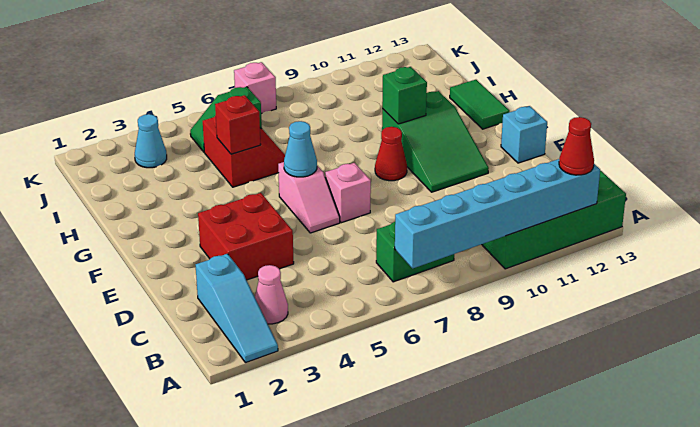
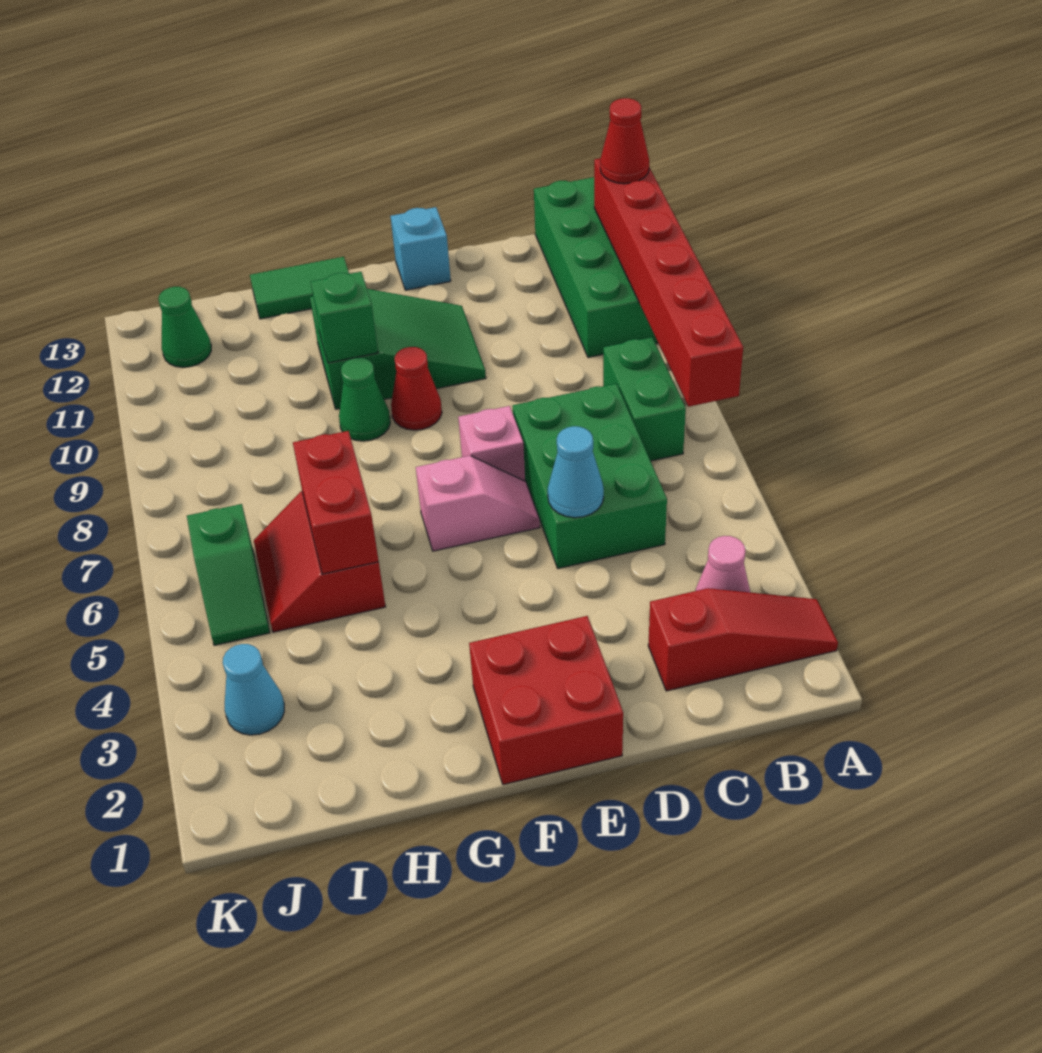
cyan 1x3 slope [196,254,278,363] -> red 1x3 slope [648,588,838,691]
cyan 1x6 brick [395,159,600,269] -> red 1x6 brick [594,158,743,407]
none -> green 2x3 brick [512,384,667,568]
red 2x2 brick [198,193,294,280] -> red 2x2 brick moved to [469,616,623,785]
cyan 1x1 cone [284,121,317,177] -> cyan 1x1 cone moved to [548,426,604,518]
none -> green 1x1 cone [339,358,390,441]
red 2x2 slope [203,115,285,187] -> red 2x2 slope turned to [254,491,386,632]
red 1x1 brick [215,95,261,154] -> red 1x2 brick [293,431,379,574]
none -> green 1x1 cone [158,287,211,367]
pink 1x1 brick [234,62,276,114] -> none

